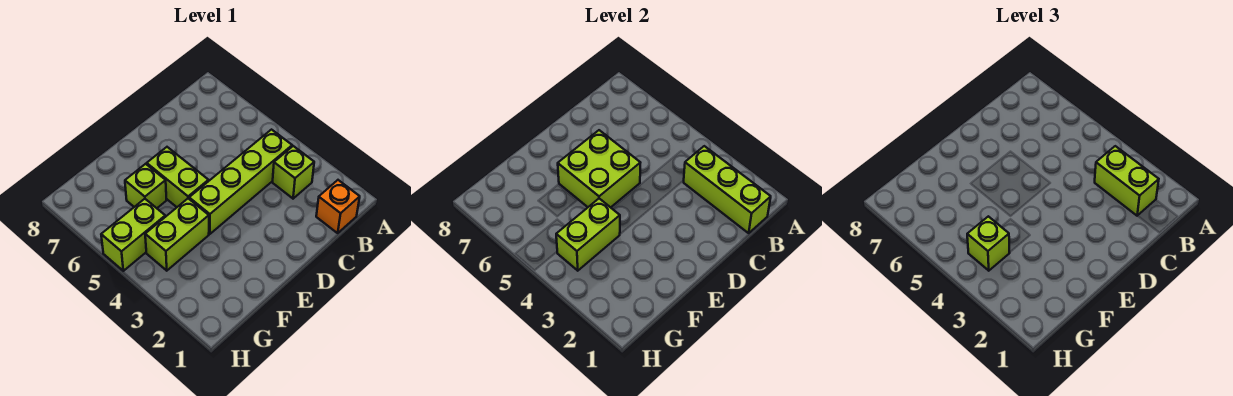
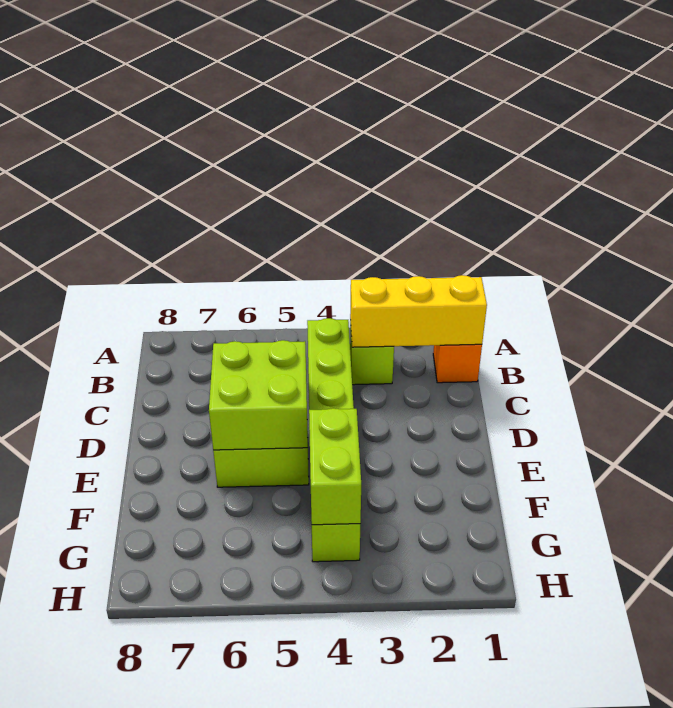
lime 1x3 brick [683,146,771,233] -> yellow 1x3 brick [350,275,487,347]
lime 1x2 brick [1095,146,1159,216] -> none
lime 1x1 brick [125,164,167,208] -> none
lime 1x1 brick [967,216,1009,271] -> none
lime 1x2 brick [101,199,165,271] -> none

